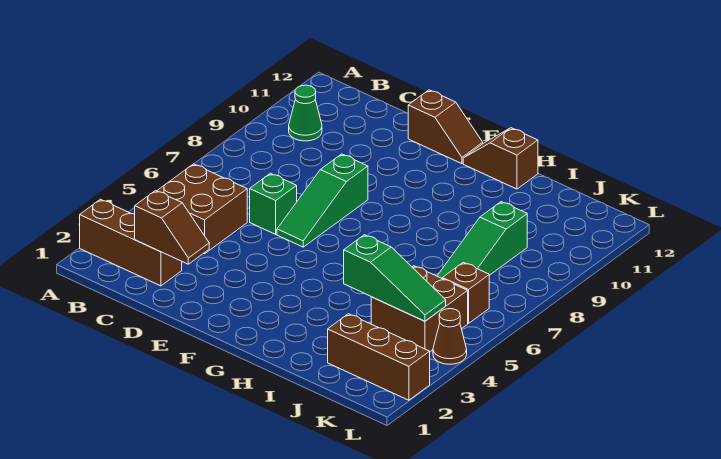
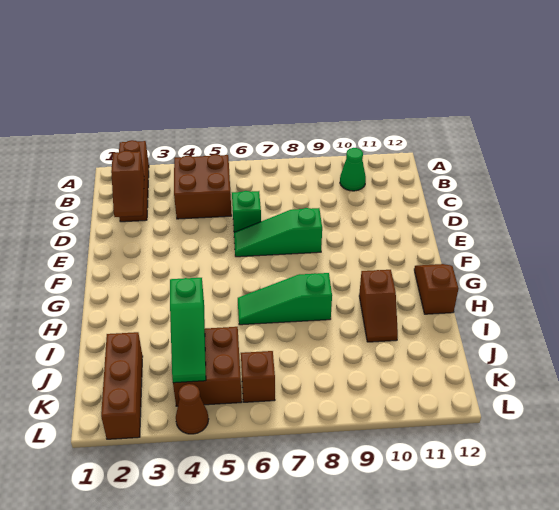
brown 1x2 slope [408,90,483,164] -> brown 1x2 slope moved to [359,270,398,342]
green 1x3 slope [437,202,527,278] -> green 1x3 slope moved to [238,273,332,325]

